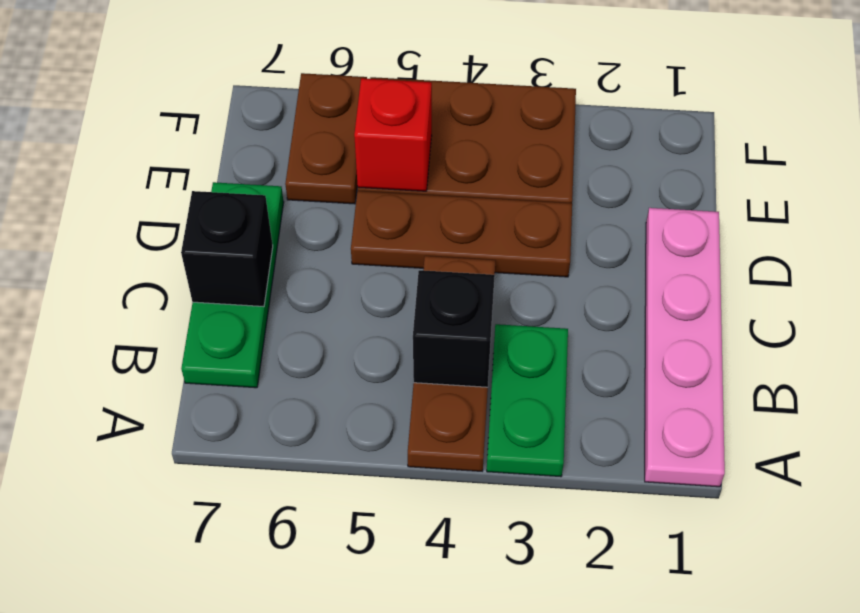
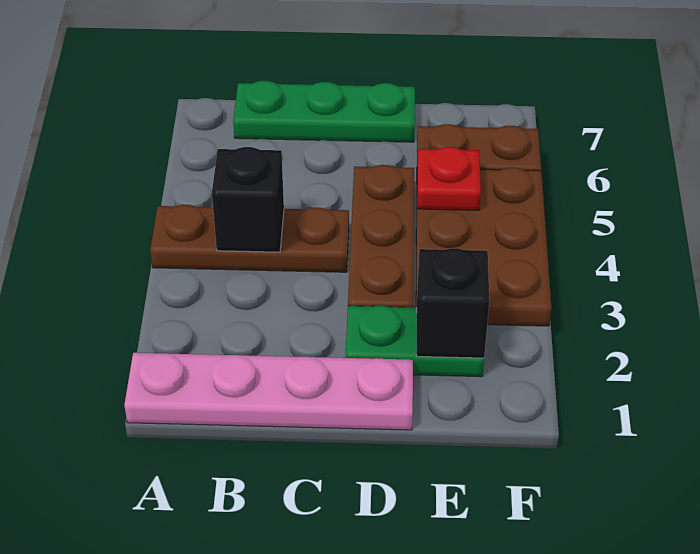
green 1x2 plate [487,324,568,477] -> green 1x2 plate moved to [346,306,484,377]
black 1x1 brick [181,191,273,307] -> black 1x1 brick moved to [417,248,490,358]
red 1x1 brick [354,78,432,191] -> red 1x1 plate [417,147,481,210]

